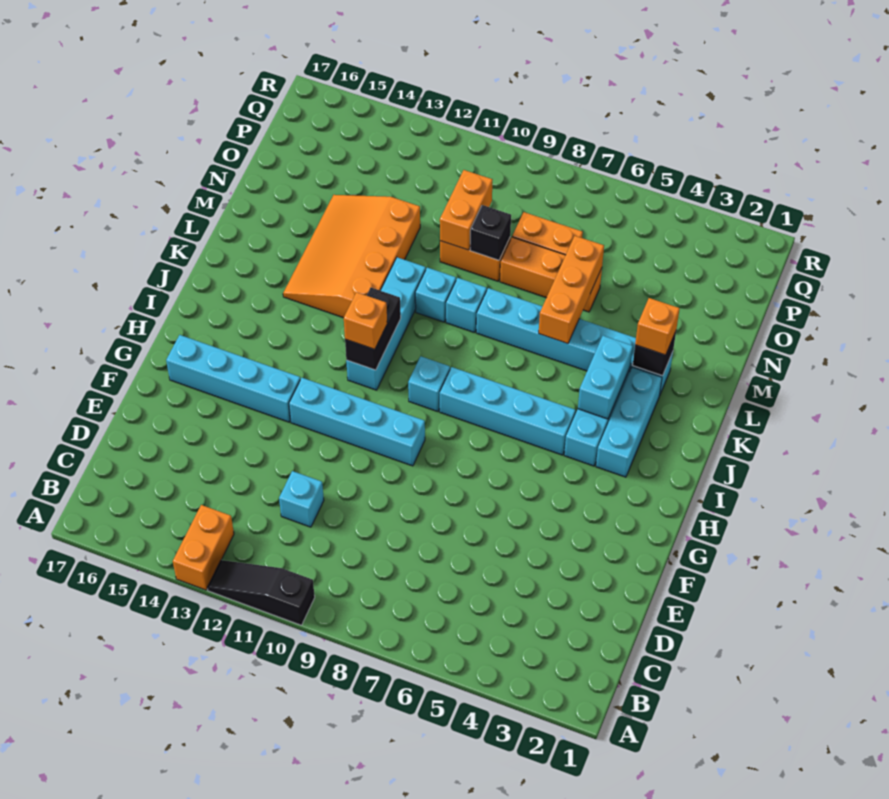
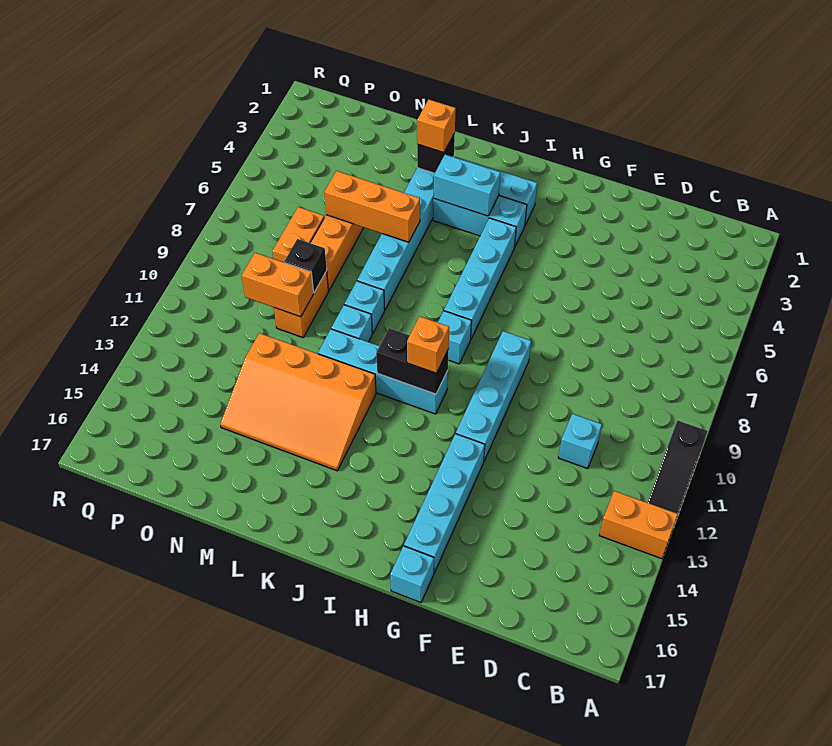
none -> cyan 1x1 brick [390,546,434,603]

